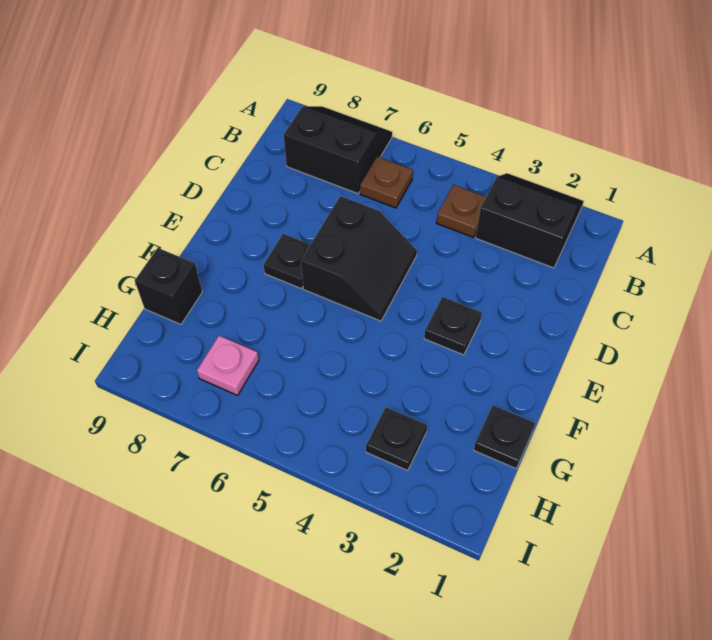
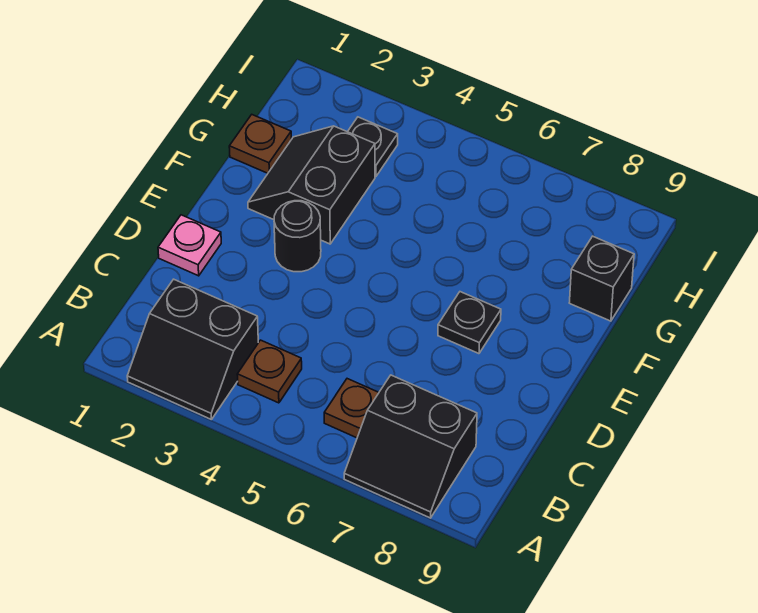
black 2x2 slope [301,196,417,321] -> black 2x2 slope moved to [248,126,375,244]
black 1x1 plate [424,297,482,355] -> black 1x1 round brick [274,201,321,272]
black 1x1 plate [474,405,535,469] -> brown 1x1 plate [229,115,291,173]
pink 1x1 plate [197,336,259,395] -> pink 1x1 plate moved to [158,215,221,276]

